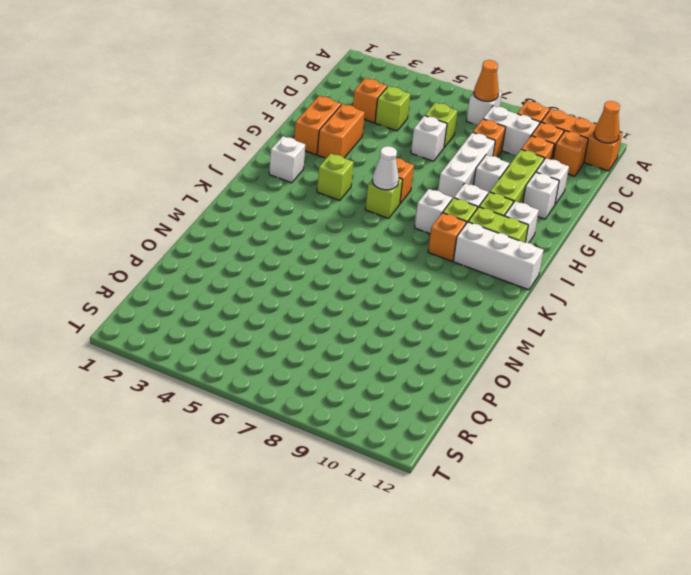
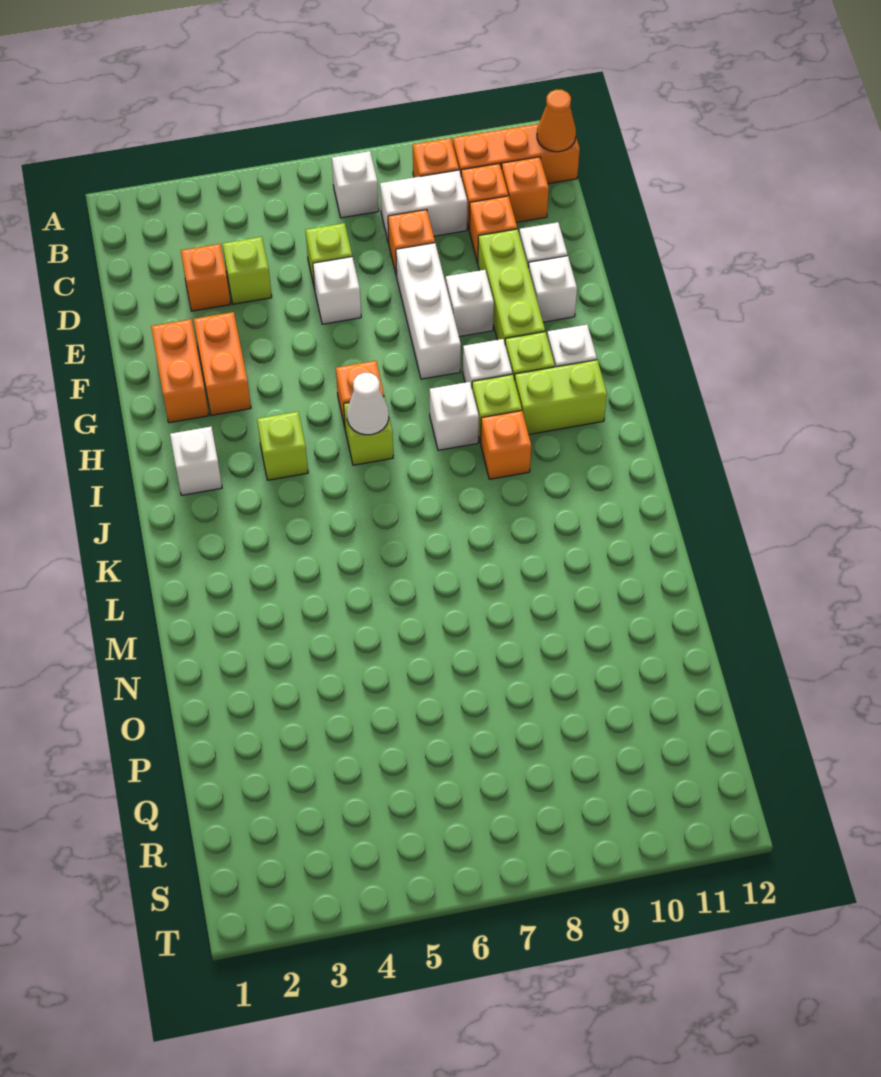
orange 1x1 cone [474,60,499,102] -> none
white 1x3 brick [453,222,544,290] -> none

